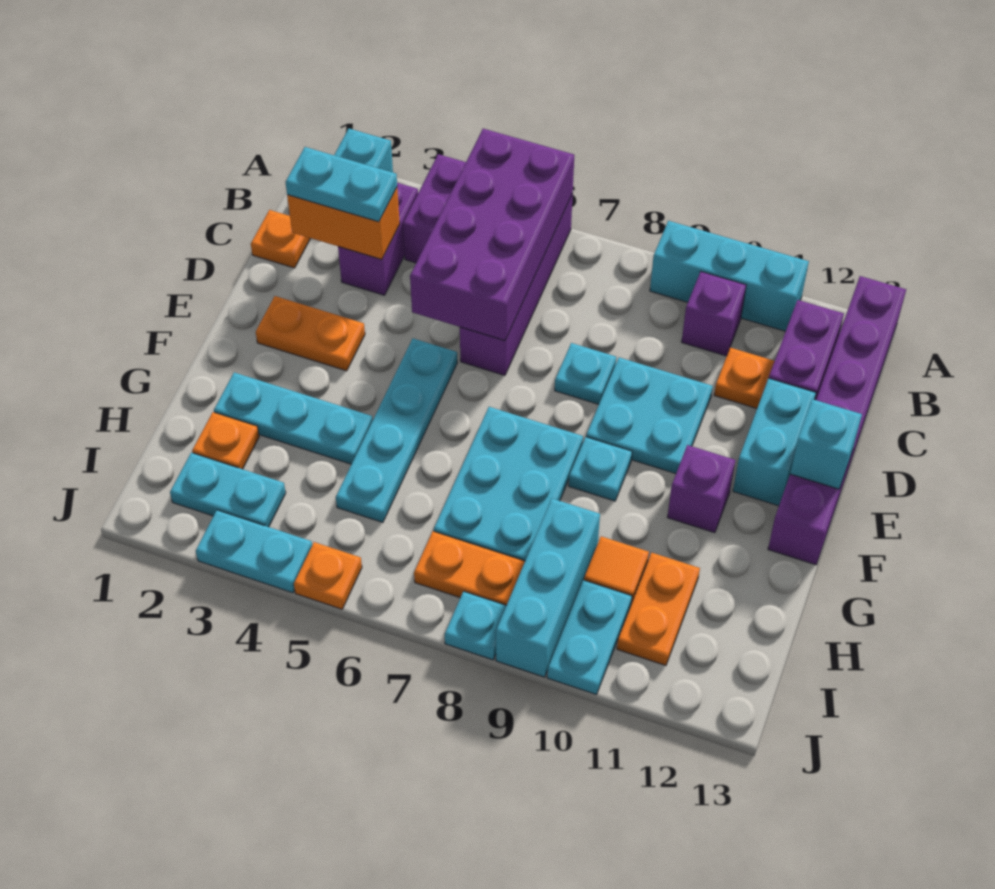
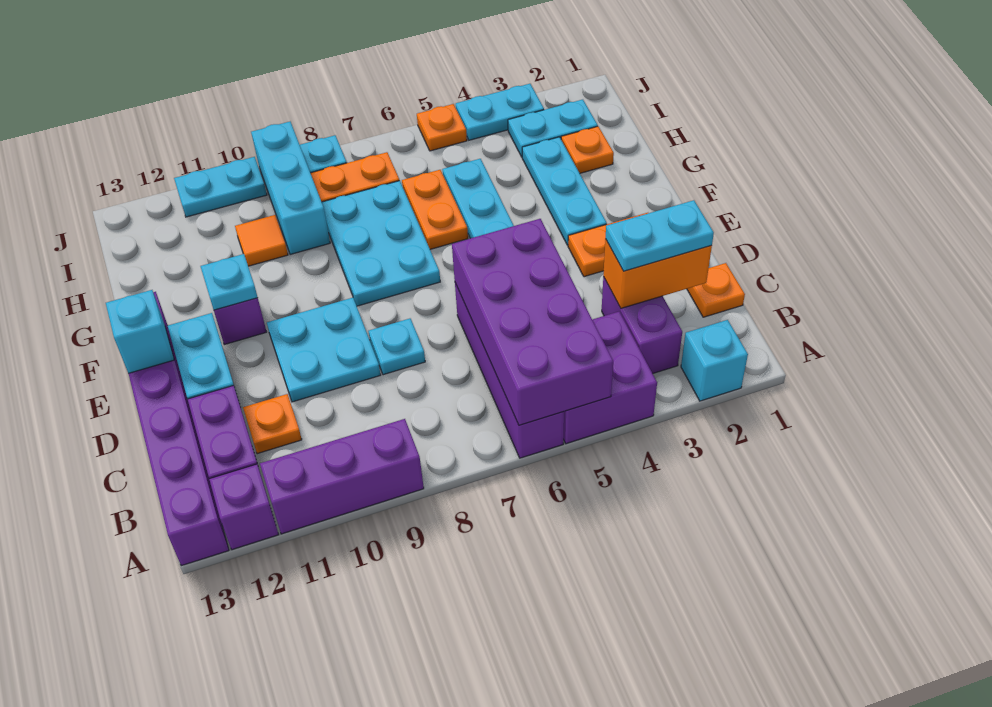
cyan 1x3 brick [650,221,809,331] -> purple 1x3 brick [260,419,424,534]
purple 1x1 brick [682,272,746,356] -> purple 1x1 brick moved to [209,464,279,550]
cyan 1x1 plate [569,437,632,501] -> cyan 1x1 plate moved to [201,254,258,310]
cyan 1x3 plate [214,372,373,464] -> cyan 1x3 plate turned to [522,137,607,245]
orange 1x2 plate [617,553,700,665] -> orange 1x2 plate moved to [402,170,468,249]
cyan 1x2 plate [547,580,632,695] -> cyan 1x2 plate turned to [174,157,267,217]

